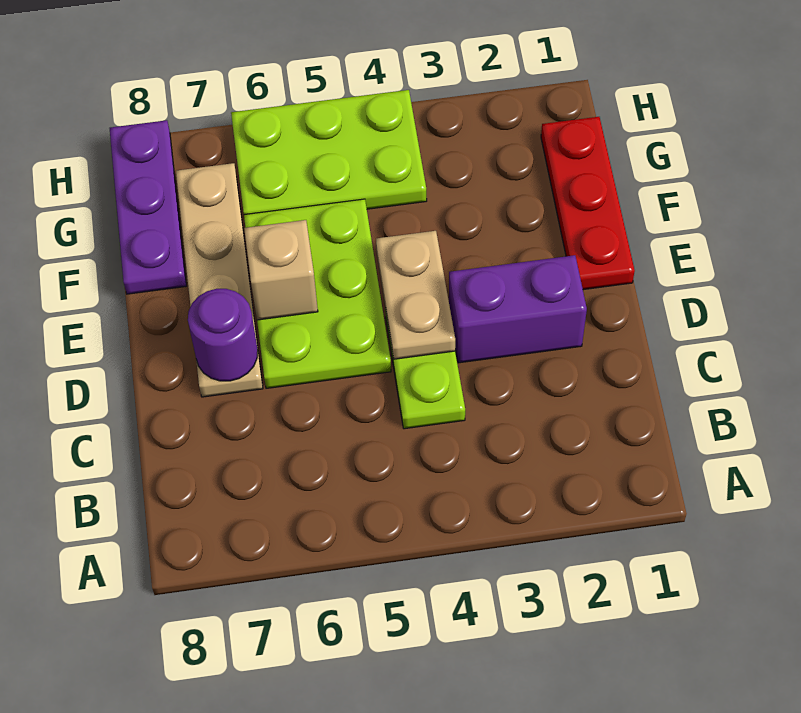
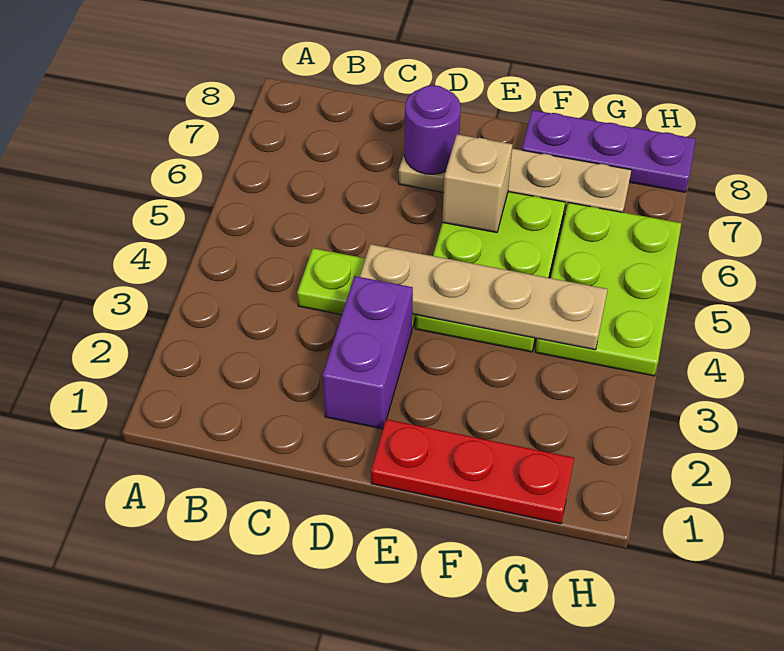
tan 1x2 plate [376,231,455,359] -> tan 1x4 plate [360,244,608,350]
lime 2x3 plate [244,199,391,388] -> lime 2x3 plate turned to [415,192,565,352]

